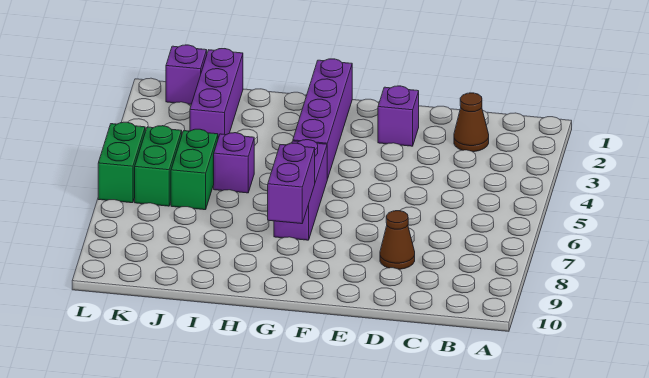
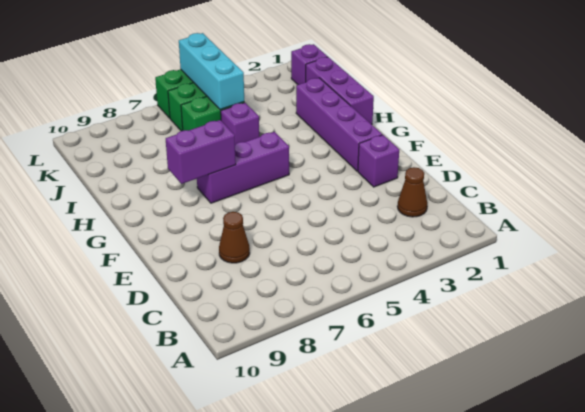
purple 1x4 brick [293,59,352,179] -> purple 1x4 brick turned to [296,78,382,171]
purple 1x3 brick [190,49,243,138] -> purple 1x3 brick turned to [306,57,374,124]
none -> cyan 1x3 brick [179,33,244,110]

